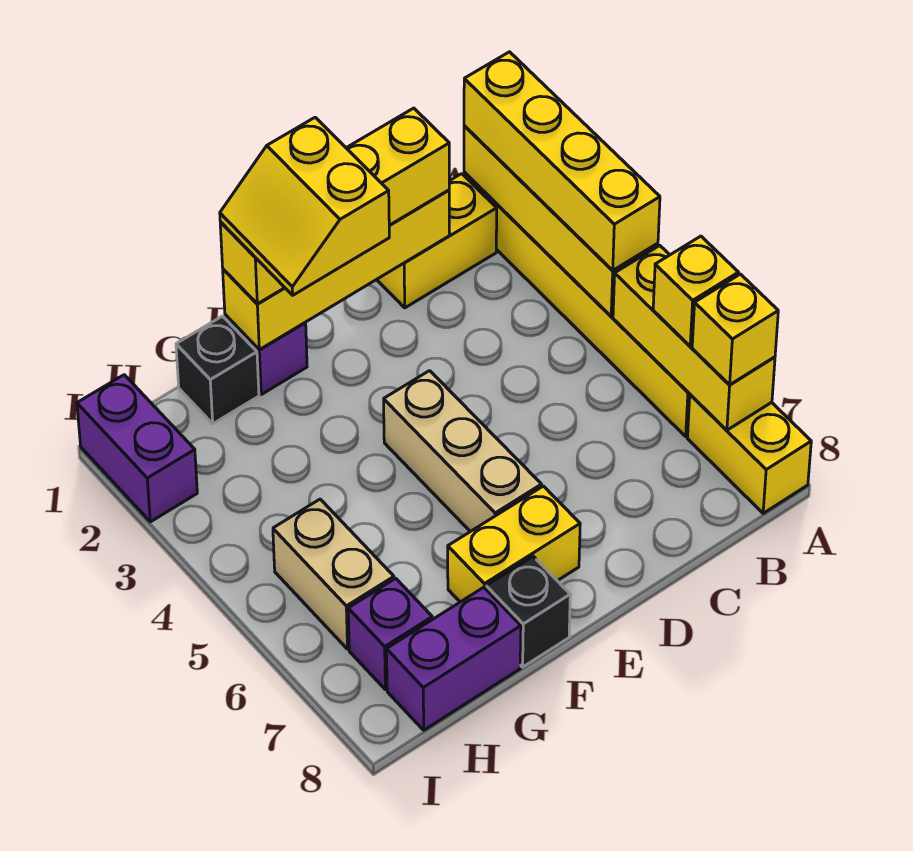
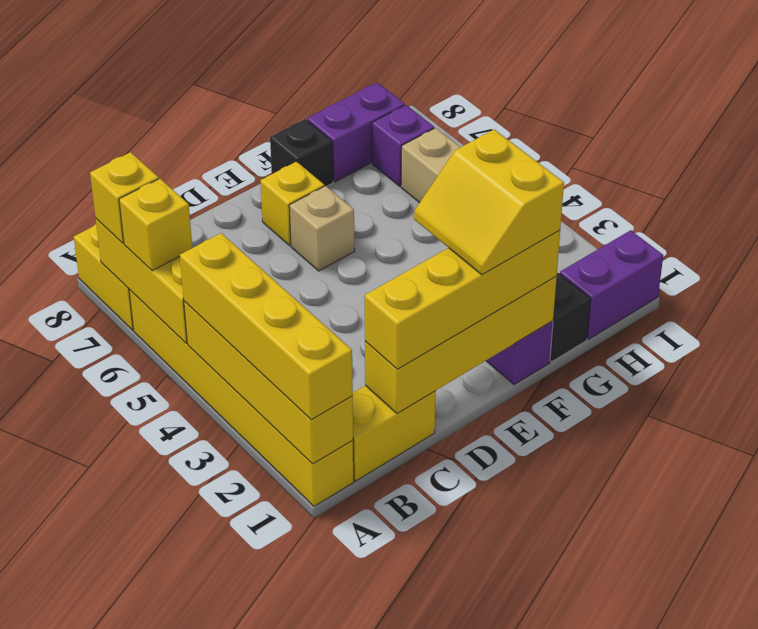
yellow 2x2 slope [220,117,389,295] -> yellow 2x2 slope turned to [414,129,564,275]
tan 1x3 brick [384,371,542,532] -> tan 1x1 brick [289,186,355,271]
yellow 1x2 brick [448,486,580,602] -> yellow 1x1 brick [260,162,324,245]
purple 1x2 brick [77,375,197,522] -> purple 1x2 brick turned to [560,230,663,339]

